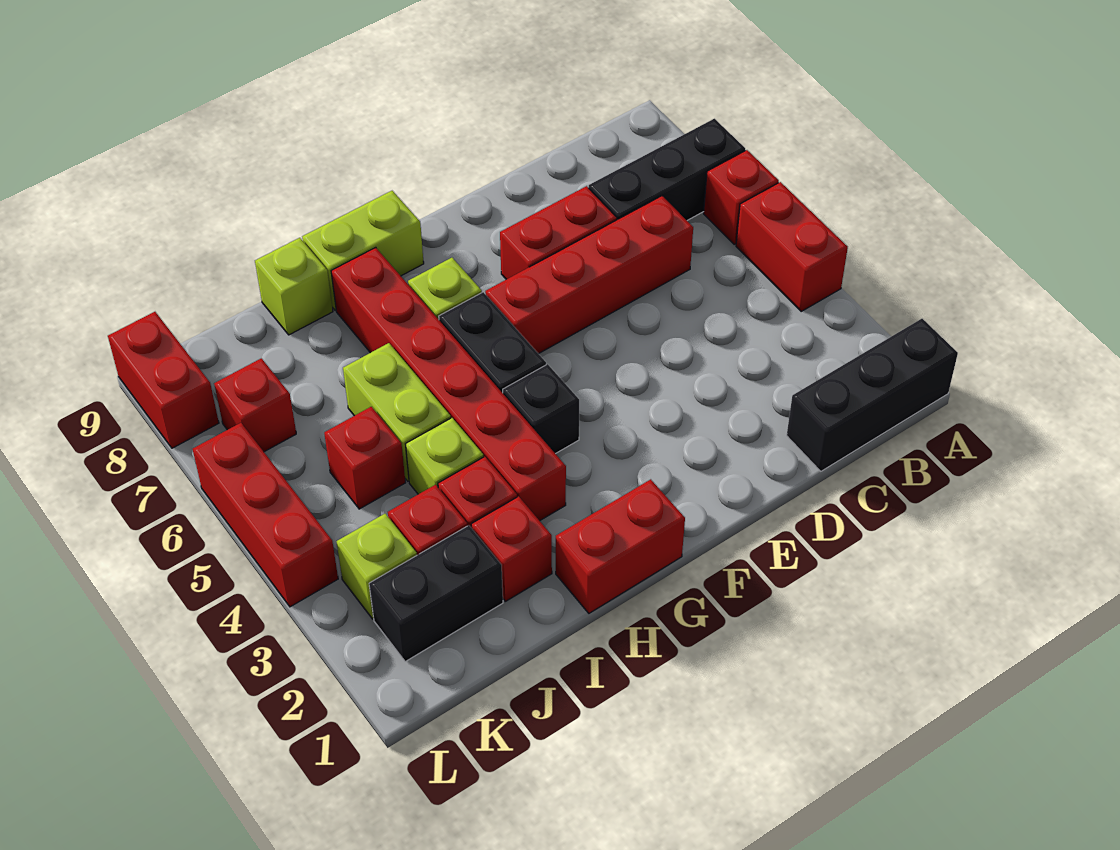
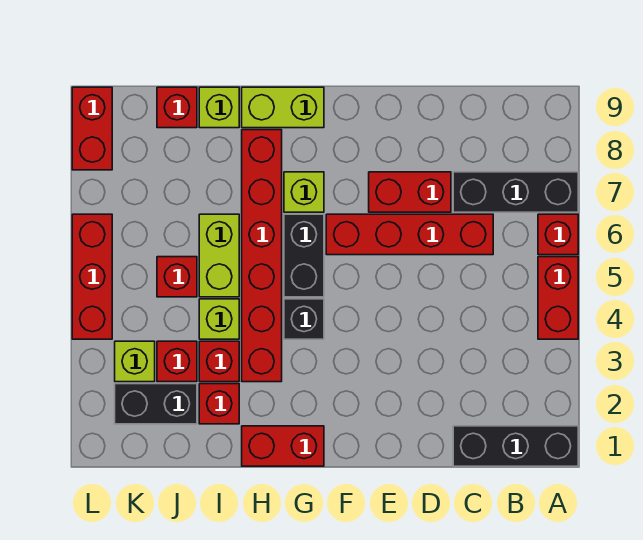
red 1x1 brick [214,358,296,452] -> red 1x1 brick moved to [157,87,197,128]

